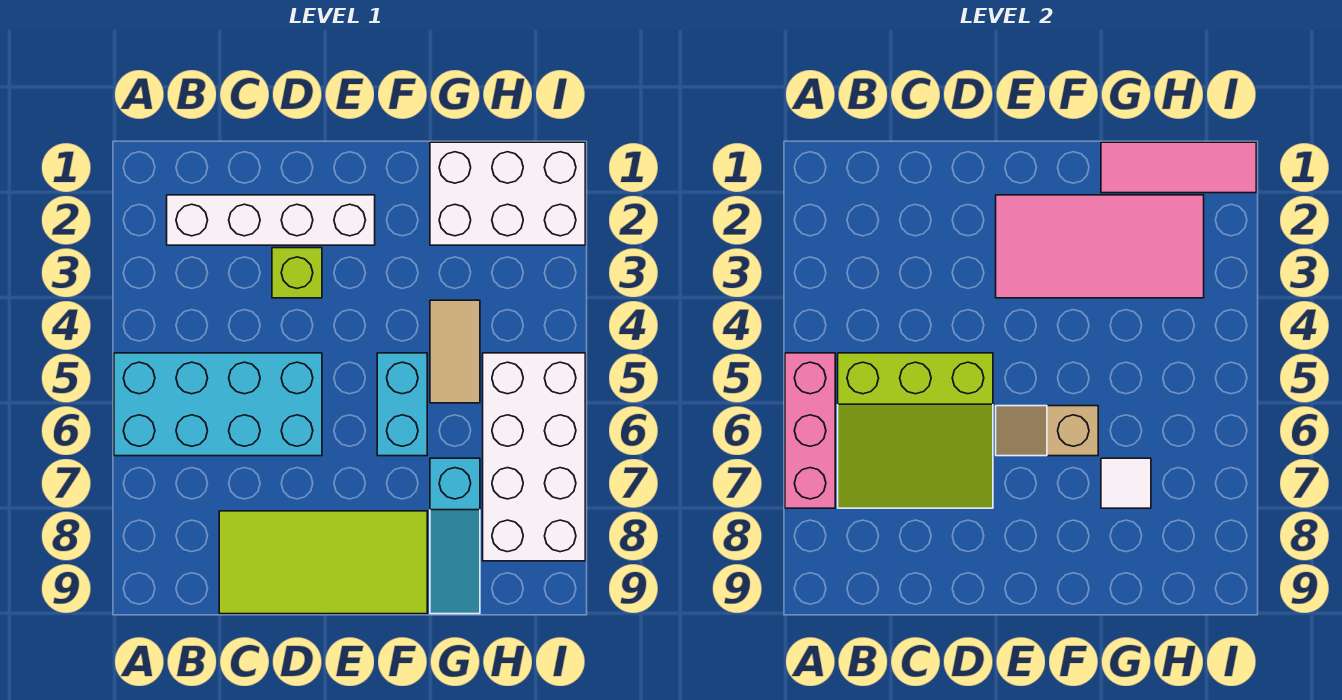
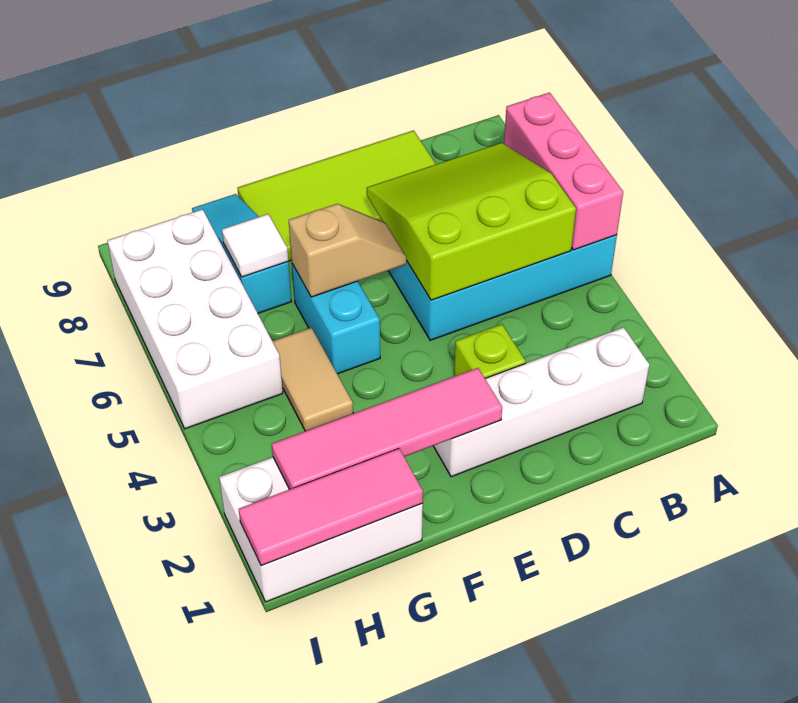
pink 2x4 tile [996,195,1204,298] -> pink 1x4 tile [272,368,502,489]

